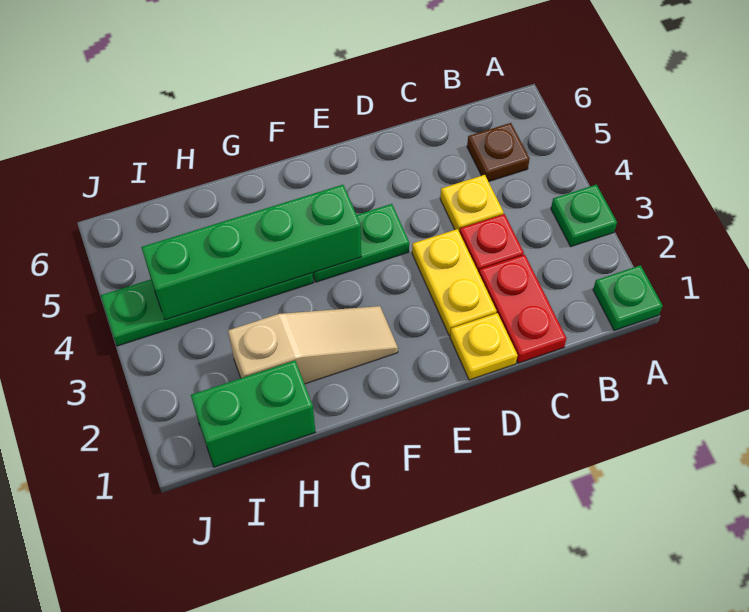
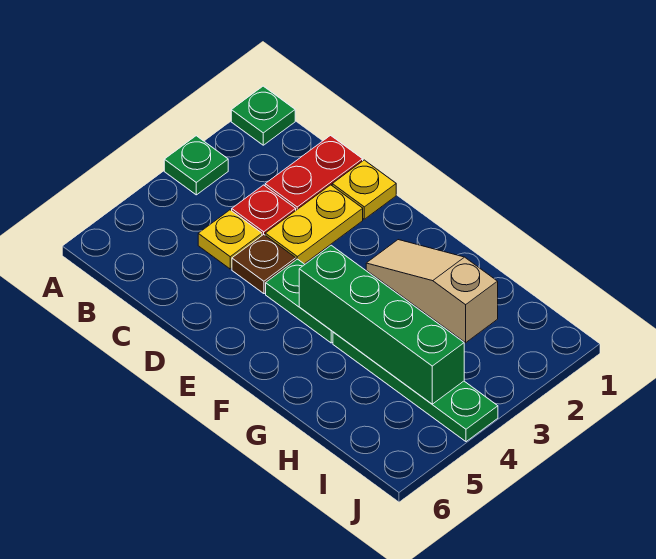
brown 1x1 plate [467,123,530,182] -> brown 1x1 plate moved to [232,235,296,294]
green 1x2 brick [191,361,315,467] -> none

